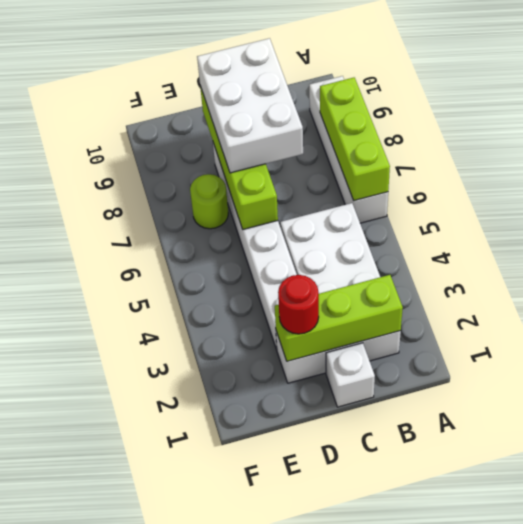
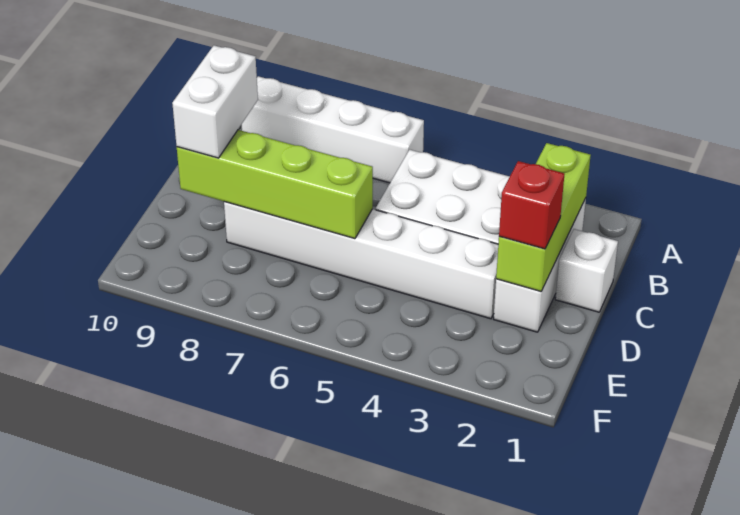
lime 1x3 brick [320,78,390,201] -> none
white 2x3 brick [197,38,303,173] -> white 1x2 brick [172,45,258,158]
red 1x1 round brick [278,275,319,334] -> red 1x1 brick [499,161,565,249]
lime 1x1 round brick [190,174,228,229] -> none

